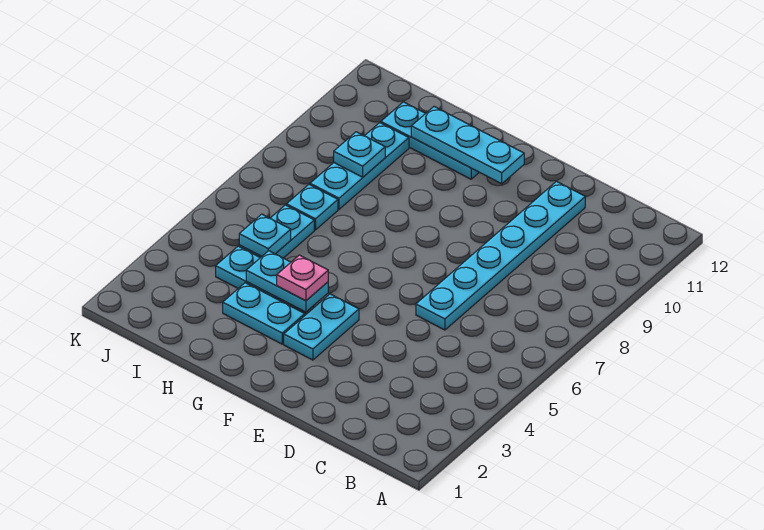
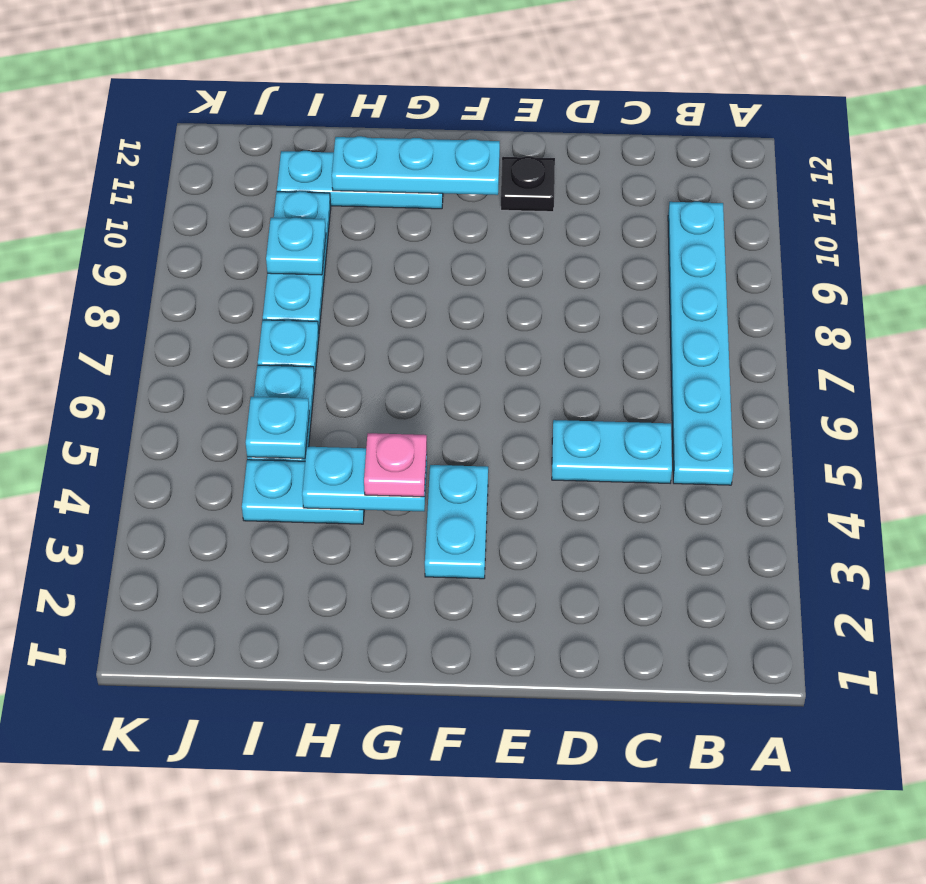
cyan 1x6 plate [416,181,585,330] -> cyan 1x6 plate moved to [668,202,733,485]
none -> black 1x1 plate [501,156,555,212]
cyan 1x2 plate [223,283,305,344] -> cyan 1x2 plate moved to [552,420,672,483]

